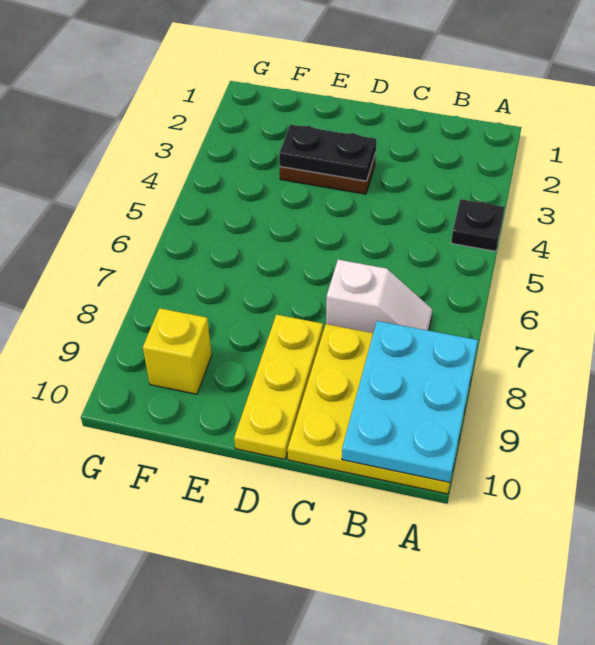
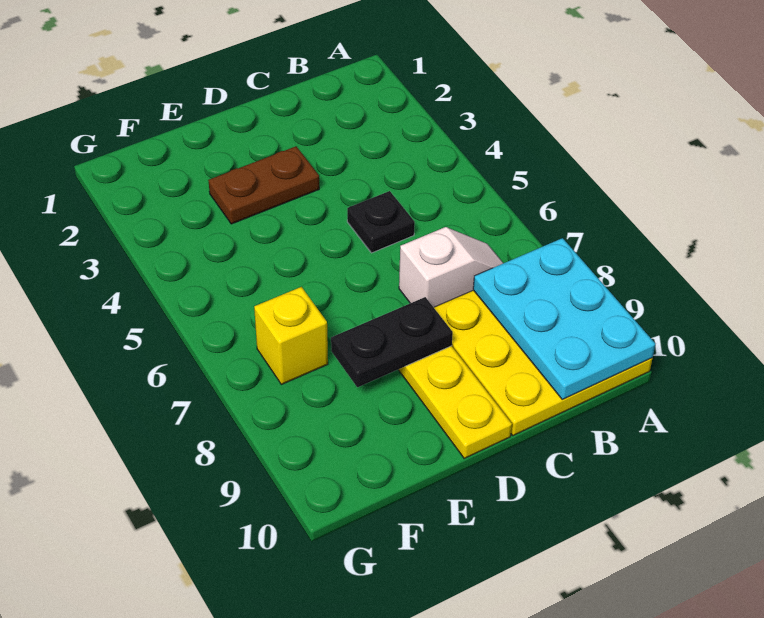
black 1x1 plate [451,199,505,251] -> black 1x1 plate moved to [347,191,415,253]
black 1x2 plate [279,124,376,181] -> black 1x2 plate moved to [331,297,453,387]
yellow 1x1 brick [143,308,212,394] -> yellow 1x1 brick moved to [254,287,328,384]

